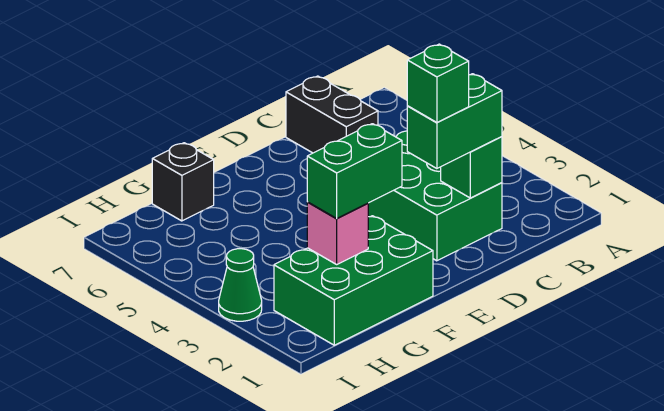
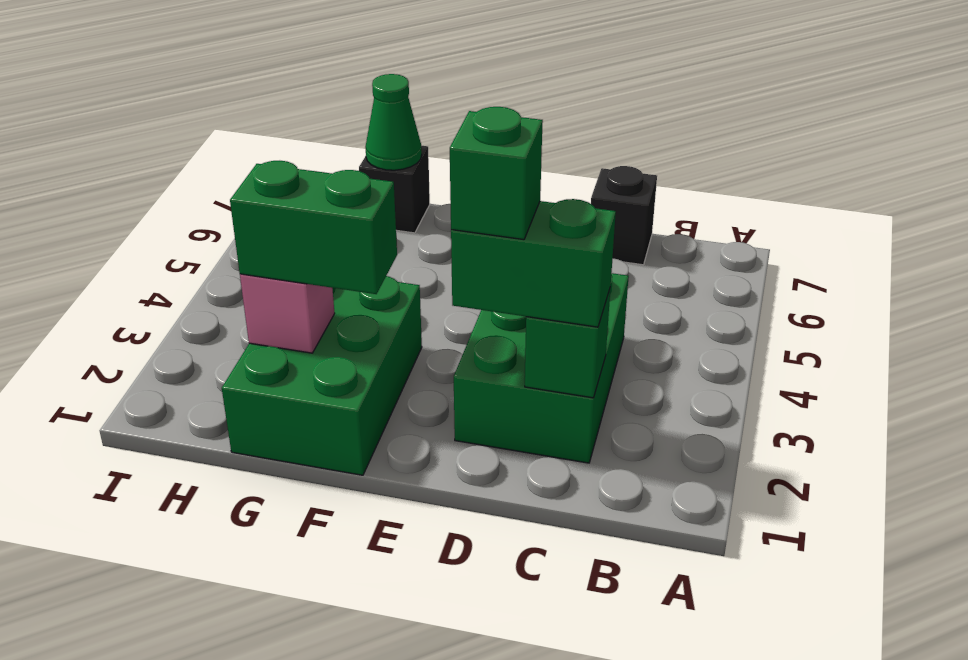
black 1x2 brick [286,76,378,153] -> black 1x1 brick [591,166,657,265]
green 2x3 brick [274,216,433,345] -> green 2x3 brick turned to [222,276,422,475]
green 1x1 cone [219,249,262,321] -> green 1x1 cone moved to [365,74,422,170]

